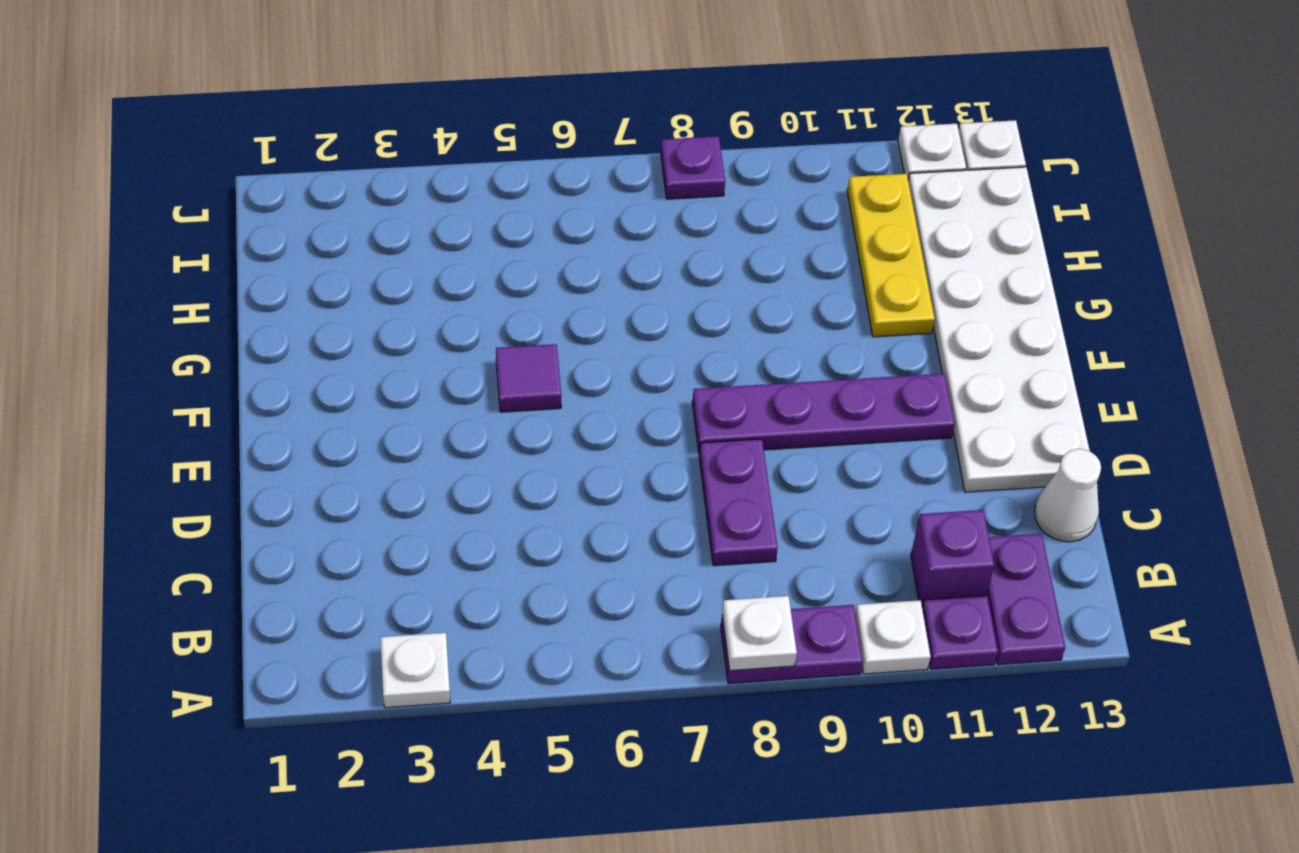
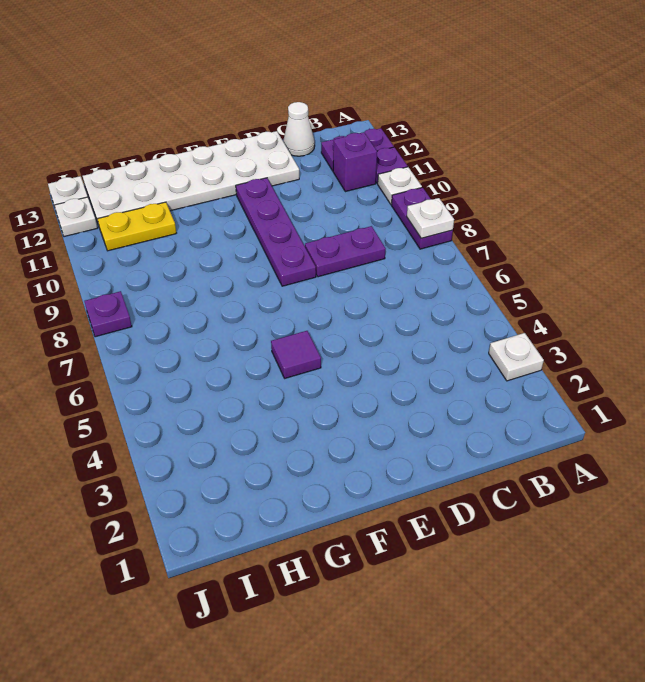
yellow 1x3 plate [847,174,935,337] -> yellow 1x2 plate [98,202,176,251]

